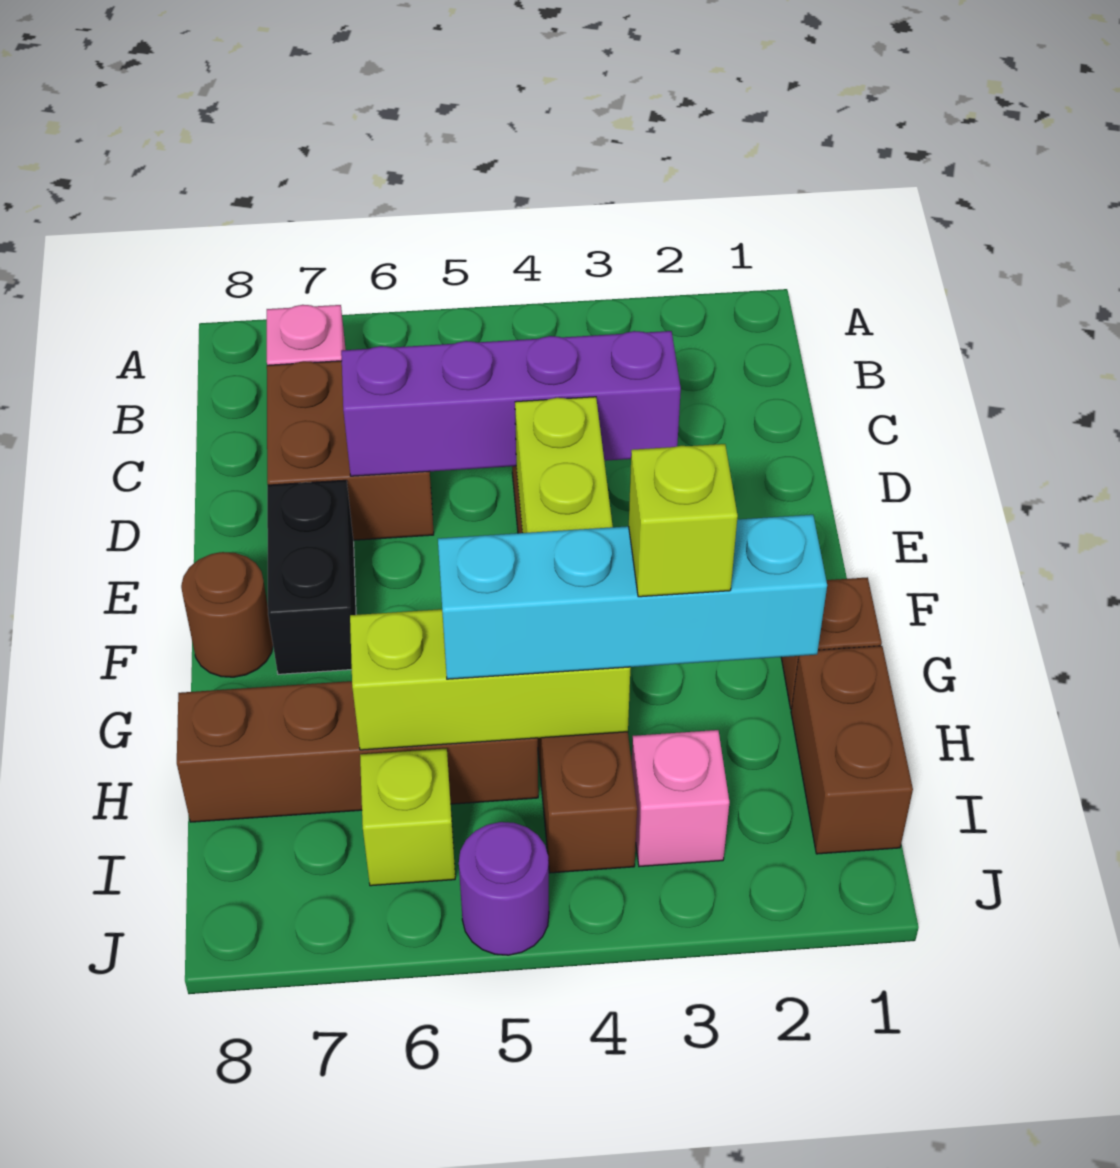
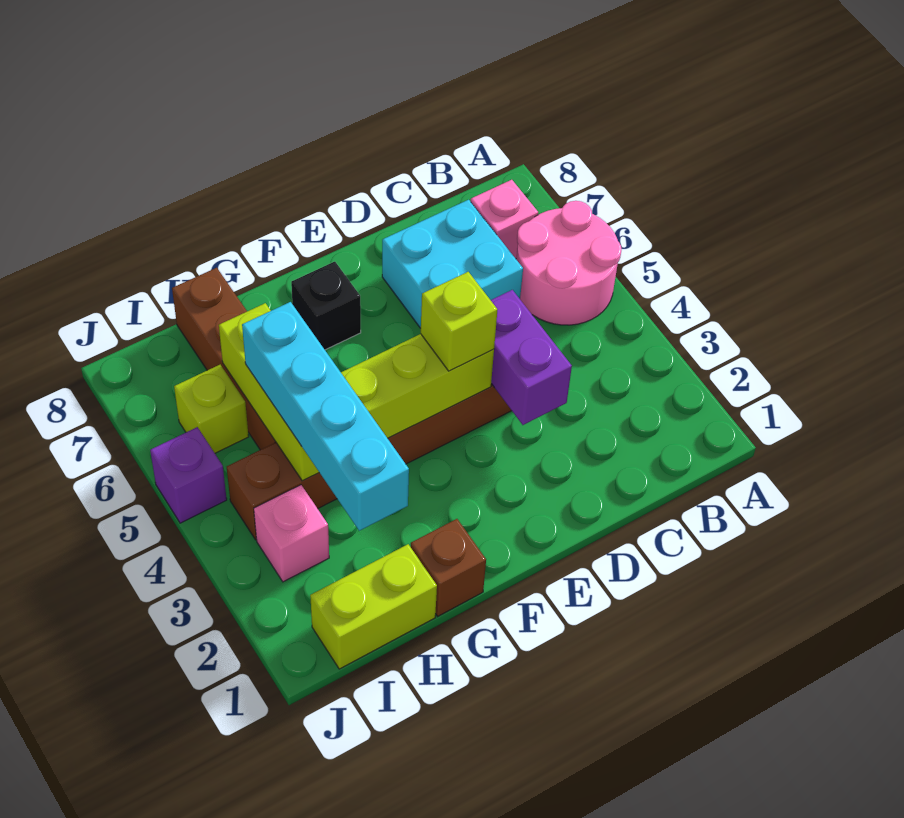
none -> pink 2x2 round brick [516,201,621,325]
brown 2x2 brick [267,361,434,540] -> cyan 2x2 brick [382,200,523,328]
purple 1x4 brick [341,331,681,476] -> purple 1x2 brick [491,290,572,425]
black 1x2 brick [267,480,356,674] -> black 1x1 brick [291,262,361,350]
brown 1x1 round brick [181,552,273,677] -> none
brown 1x2 brick [791,646,913,854] -> lime 1x2 brick [310,544,437,669]
lime 1x1 brick [629,444,738,597] -> lime 1x1 brick moved to [421,272,497,371]
purple 1x1 round brick [459,822,549,955] -> purple 1x1 brick [150,427,227,523]

